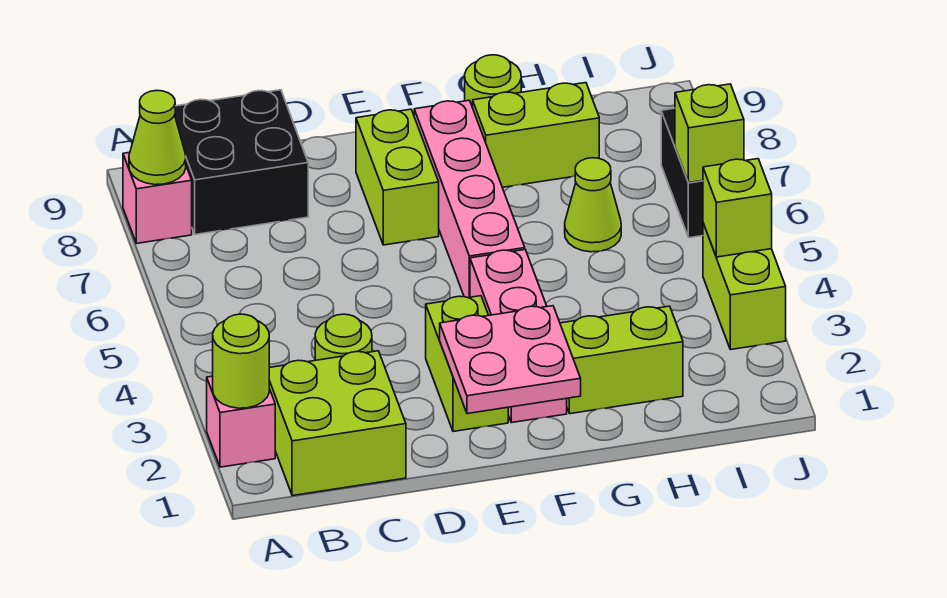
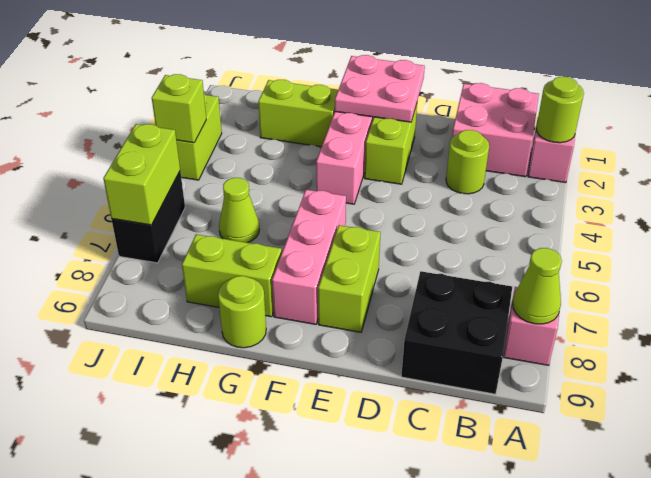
lime 2x2 brick [269,351,406,496] -> pink 2x2 brick [452,83,539,177]
pink 1x4 brick [414,100,525,298] -> pink 1x3 brick [272,190,346,324]
lime 1x1 brick [675,84,744,183] -> lime 1x2 brick [103,124,180,225]

